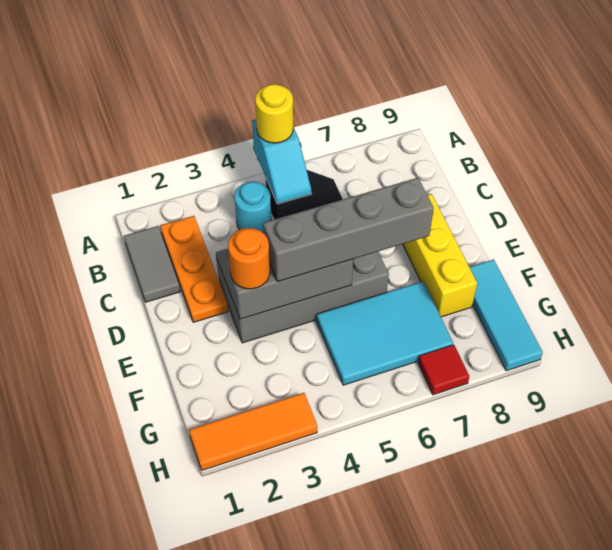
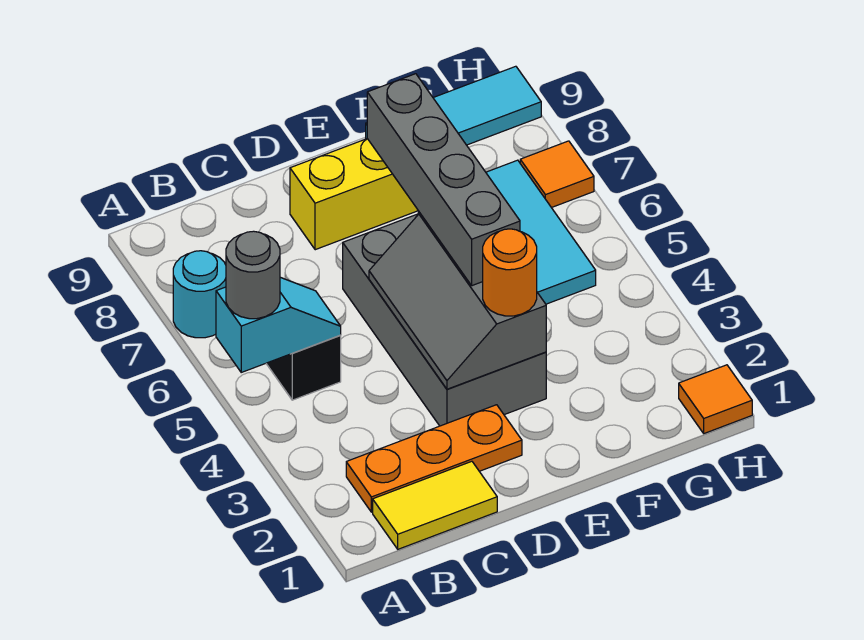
yellow 1x1 round brick [255,84,293,143] -> grey 1x1 round brick [226,231,280,319]
grey 1x2 tile [124,226,180,302] -> yellow 1x2 tile [373,461,497,549]
cyan 1x1 round brick [234,182,272,233] -> cyan 1x1 round brick moved to [173,251,226,338]
orange 1x3 tile [189,393,317,470] -> orange 1x1 tile [679,365,752,433]
red 1x1 tile [418,345,469,395] -> orange 1x1 tile [520,141,594,208]

